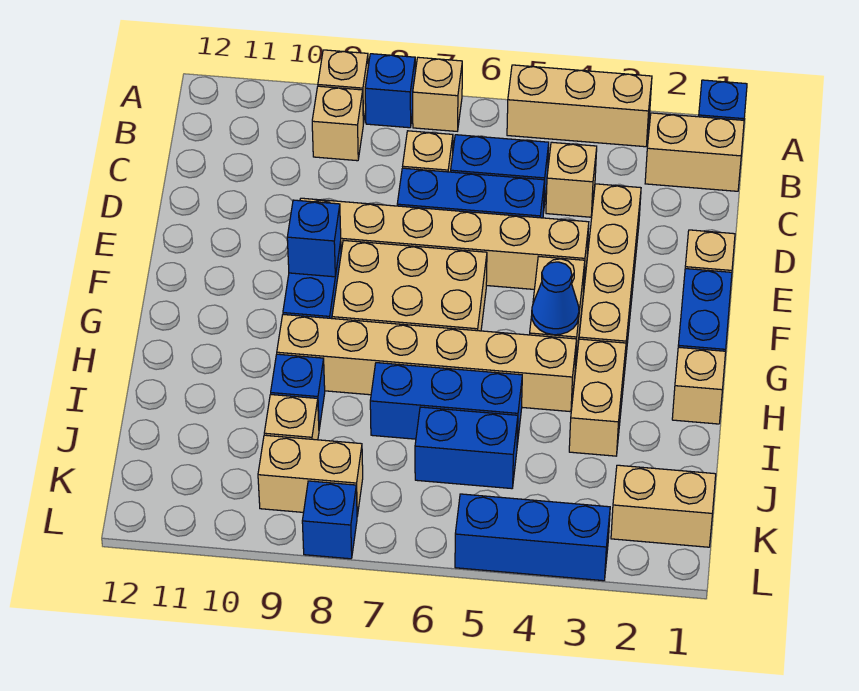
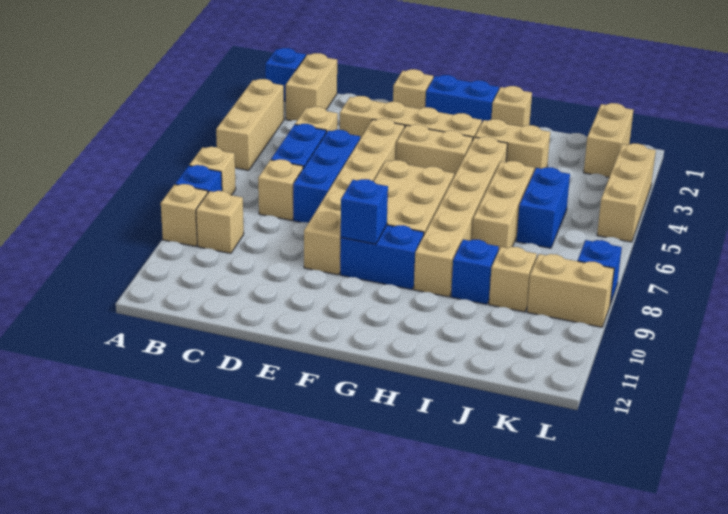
blue 1x1 cone [532,262,579,335] -> none
blue 1x3 brick [370,363,522,444] -> tan 1x3 brick [472,161,534,249]
tan 1x2 brick [258,435,363,516] -> tan 1x2 brick turned to [527,254,614,327]
blue 1x3 brick [455,494,610,581] -> tan 1x3 brick [597,143,656,242]

